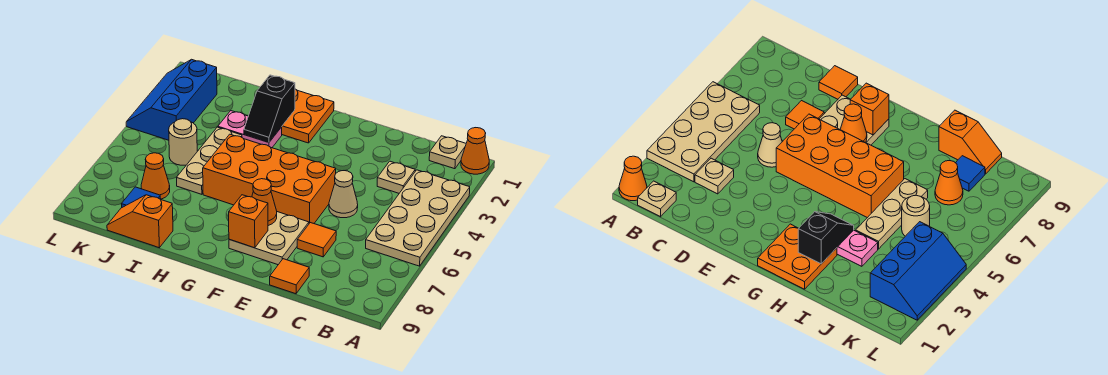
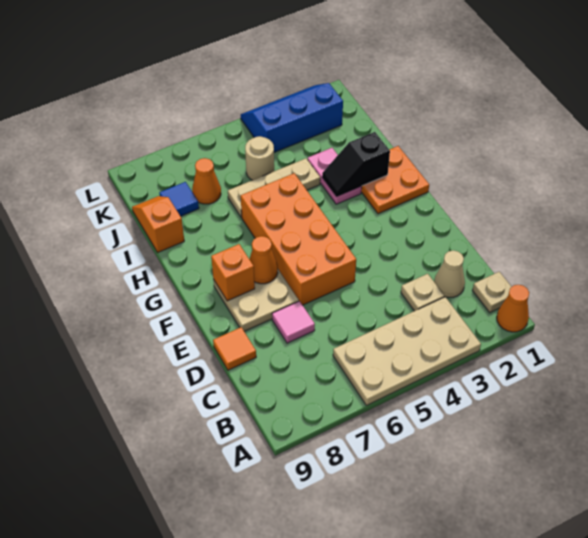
tan 1x1 cone [329,171,358,218] -> tan 1x1 cone moved to [434,250,465,298]
orange 1x1 tile [297,223,336,257] -> pink 1x1 tile [272,301,315,343]

